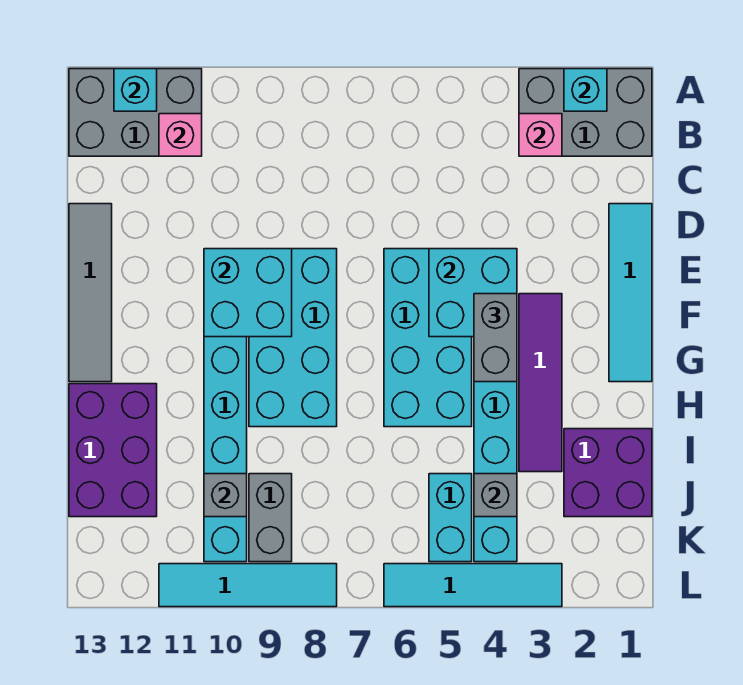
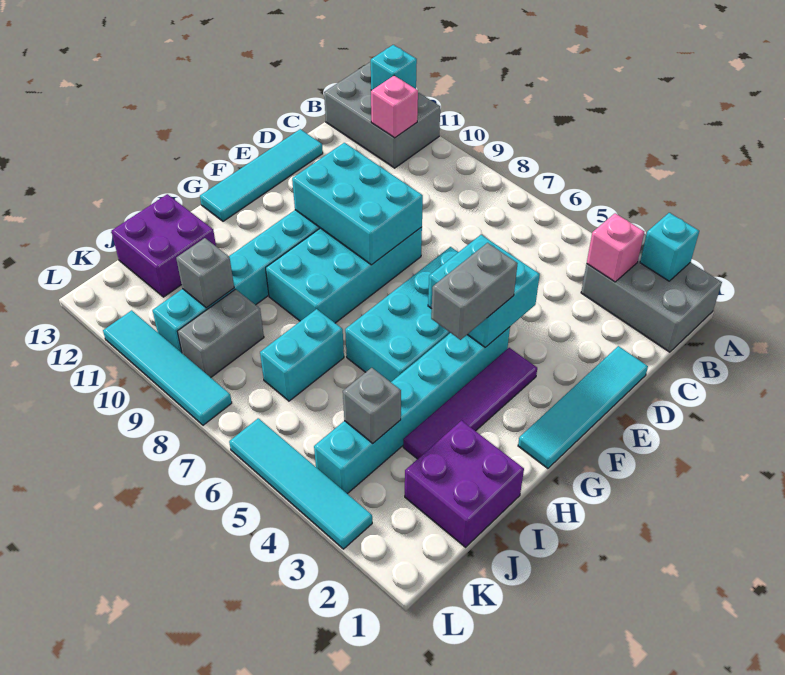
grey 1x4 tile [69,204,112,382] -> cyan 1x4 tile [200,129,323,221]
cyan 2x2 brick [204,249,292,337] -> cyan 2x3 brick [292,143,423,265]
purple 2x3 brick [69,384,157,517] -> purple 2x2 brick [111,194,216,297]
cyan 1x2 brick [429,474,472,562] -> cyan 1x2 brick moved to [260,309,344,401]

